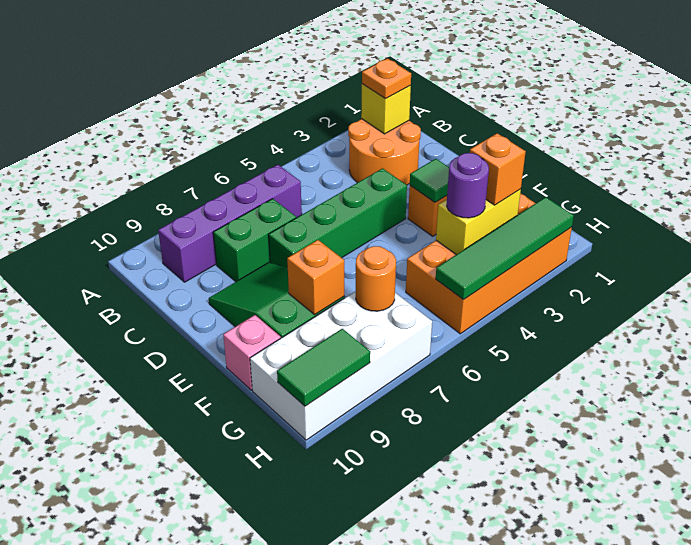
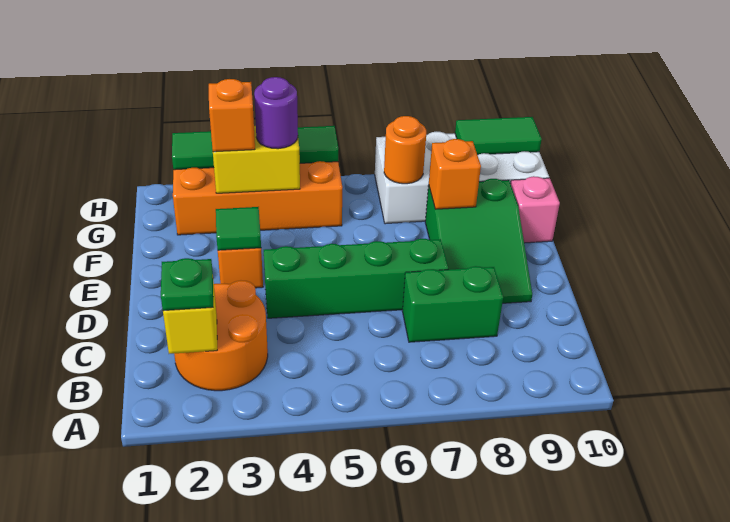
orange 1x1 plate [362,59,411,99] -> green 1x1 plate [161,258,213,311]
purple 1x4 brick [158,165,302,282] -> none

